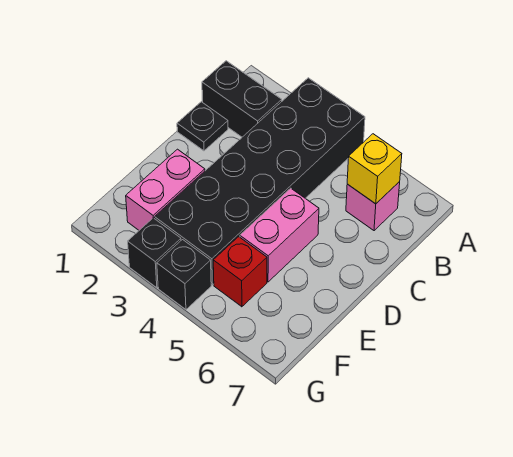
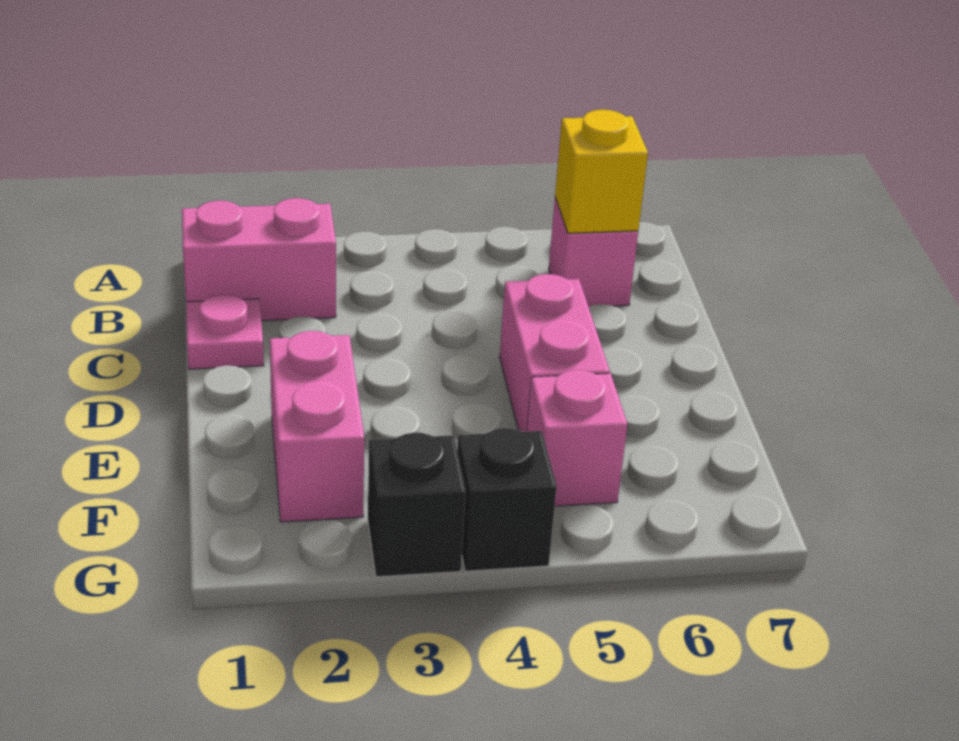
black 2x6 brick [155,78,365,285] -> none
black 1x2 brick [202,61,282,137] -> pink 1x2 brick [182,198,336,321]
black 1x1 plate [177,102,228,151] -> pink 1x1 plate [186,294,264,369]
red 1x1 brick [213,237,267,307] -> pink 1x1 brick [527,370,627,506]

